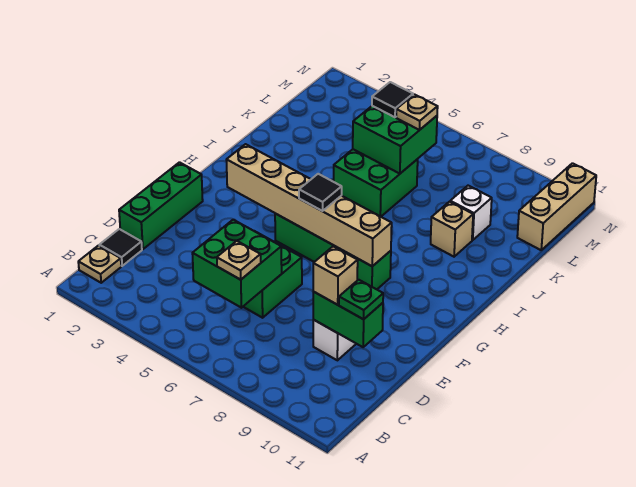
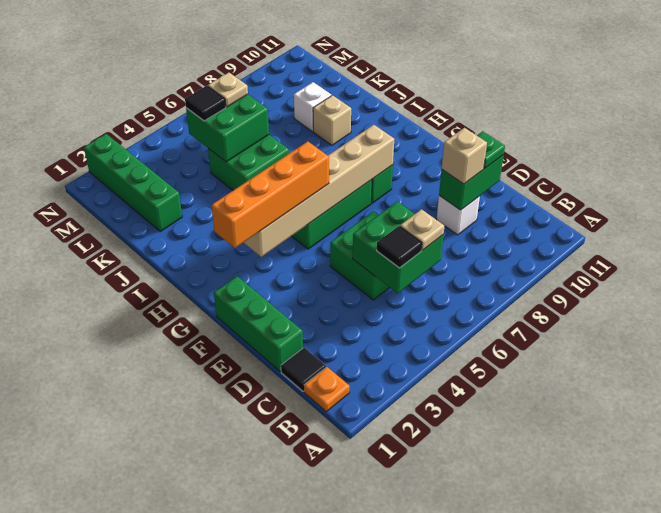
tan 1x1 plate [78,246,121,283] -> orange 1x1 plate [304,367,350,411]
none -> orange 1x4 brick [212,141,329,248]
black 1x1 tile [299,174,342,211] -> black 1x1 tile moved to [377,226,422,268]
none -> green 1x4 brick [84,134,182,231]
tan 1x3 brick [517,163,596,250] -> none

